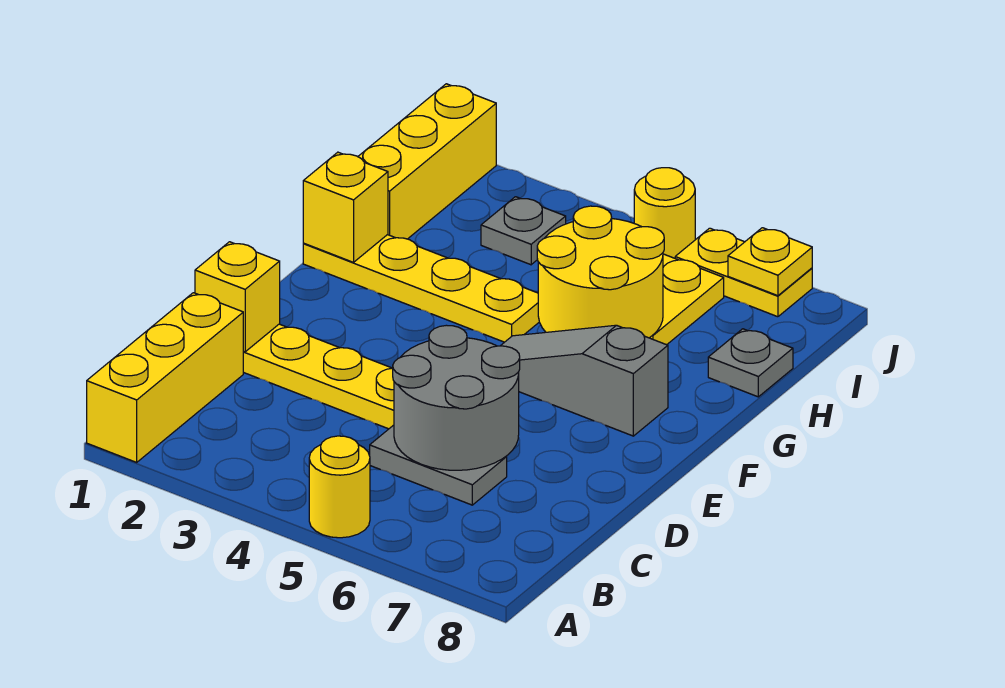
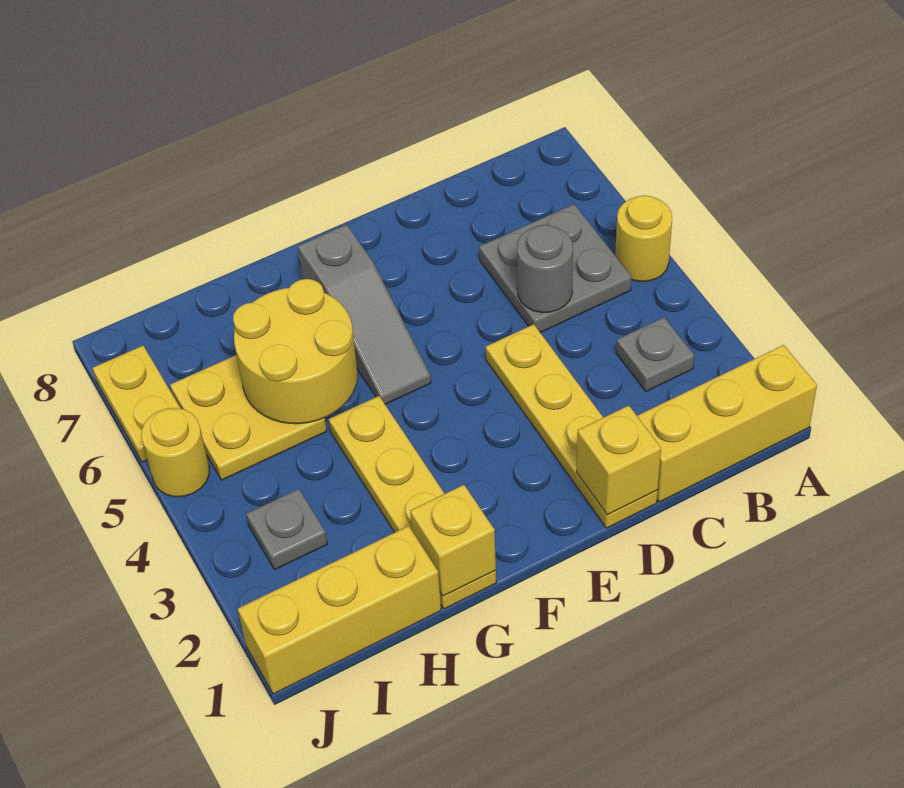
grey 1x2 plate [370,425,507,505] -> grey 2x2 plate [479,204,632,332]
grey 2x2 round brick [393,325,520,470] -> grey 1x1 round brick [517,225,573,313]
grey 1x1 plate [708,329,793,397] -> grey 1x1 plate moved to [616,317,694,391]
yellow 1x1 plate [728,228,812,296] -> none

